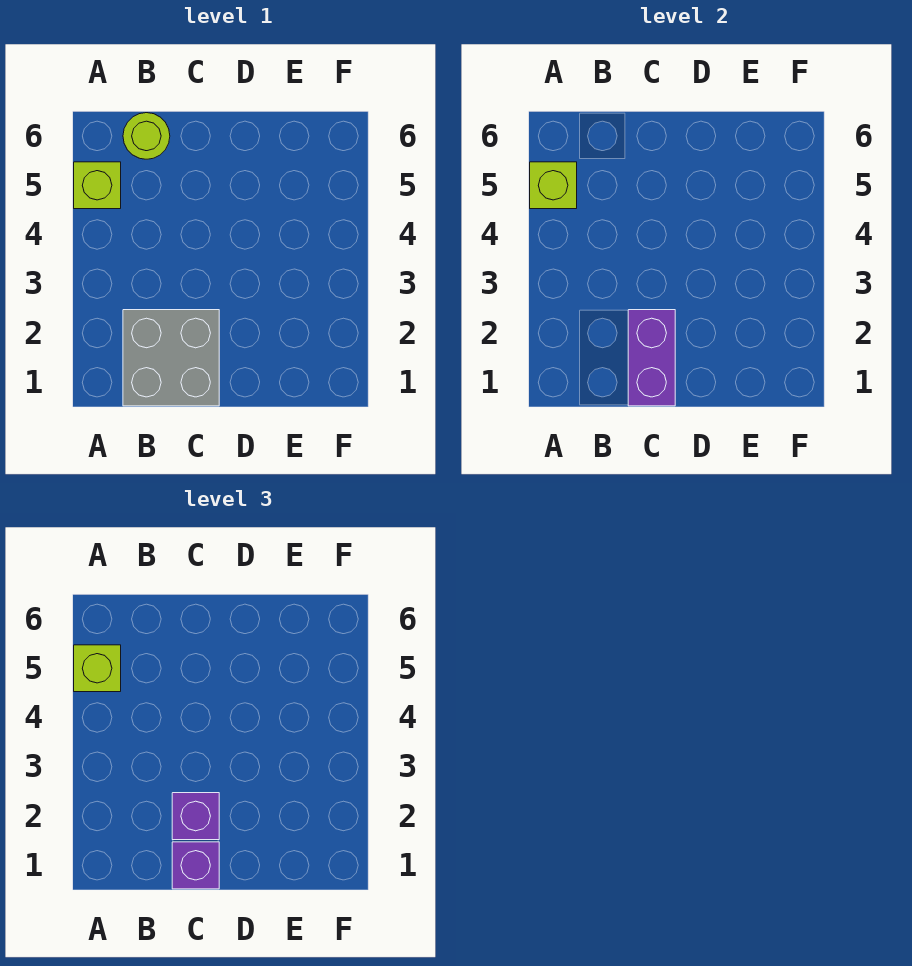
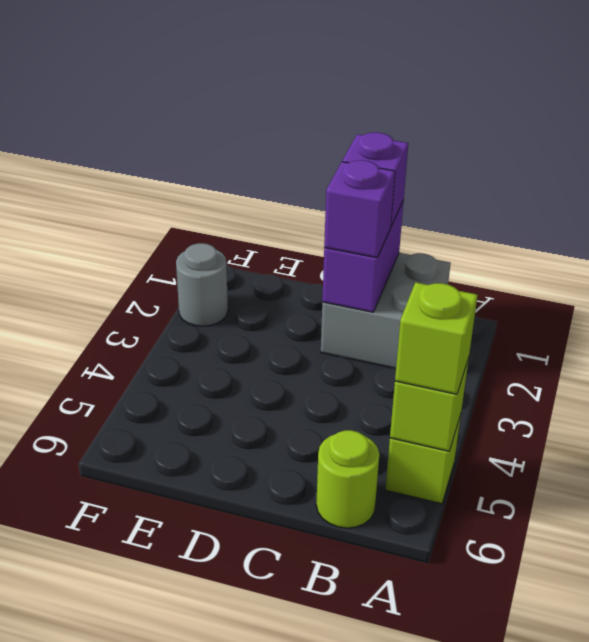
none -> grey 1x1 round brick [176,243,228,326]

